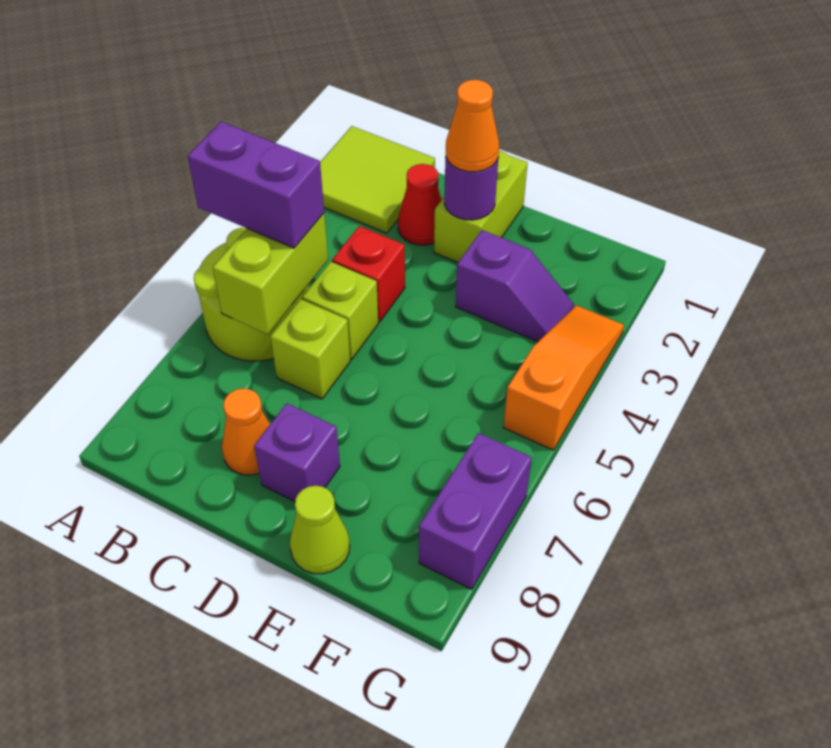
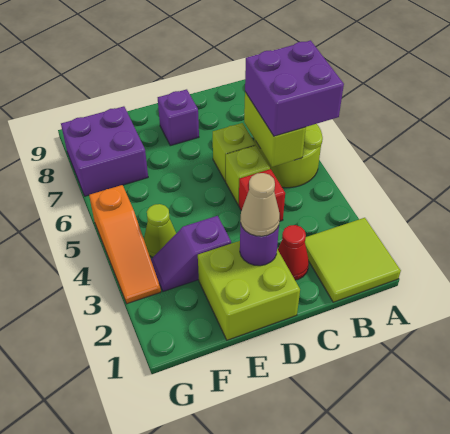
purple 1x2 brick [188,122,324,248] -> purple 2x2 brick [245,40,344,136]
orange 1x1 cone [222,388,270,475] -> none
lime 1x2 brick [434,150,528,262] -> lime 2x2 brick [198,241,300,340]
orange 1x1 cone [446,80,499,172] -> tan 1x1 cone [240,173,280,236]
lime 1x1 cone [290,486,350,574] -> lime 1x1 cone moved to [144,204,176,257]
purple 1x2 brick [419,433,532,589] -> purple 2x2 brick [61,106,148,196]

